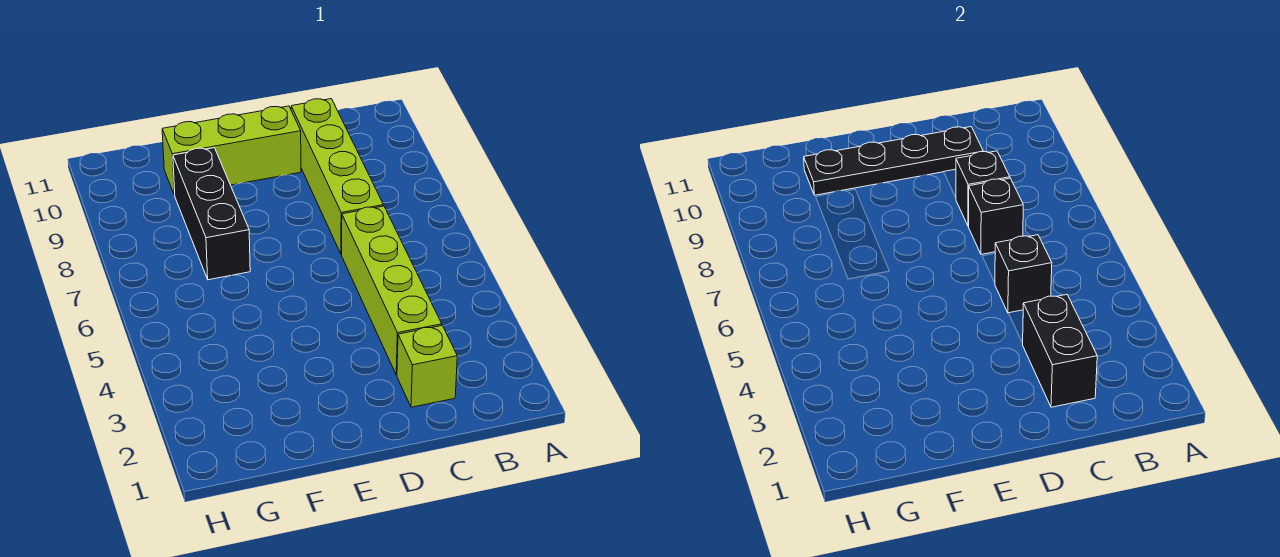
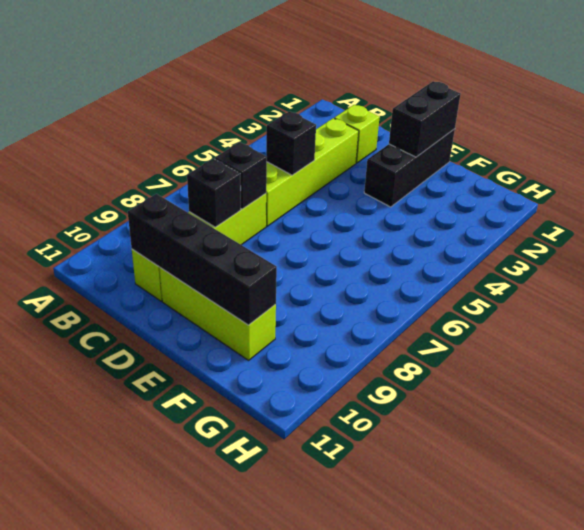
black 1x2 brick [1023,295,1097,407] -> black 1x2 brick moved to [389,81,461,157]
black 1x4 plate [804,127,983,195] -> black 1x4 brick [128,194,277,325]
black 1x3 brick [173,148,250,280] -> black 1x3 brick moved to [364,129,455,207]

